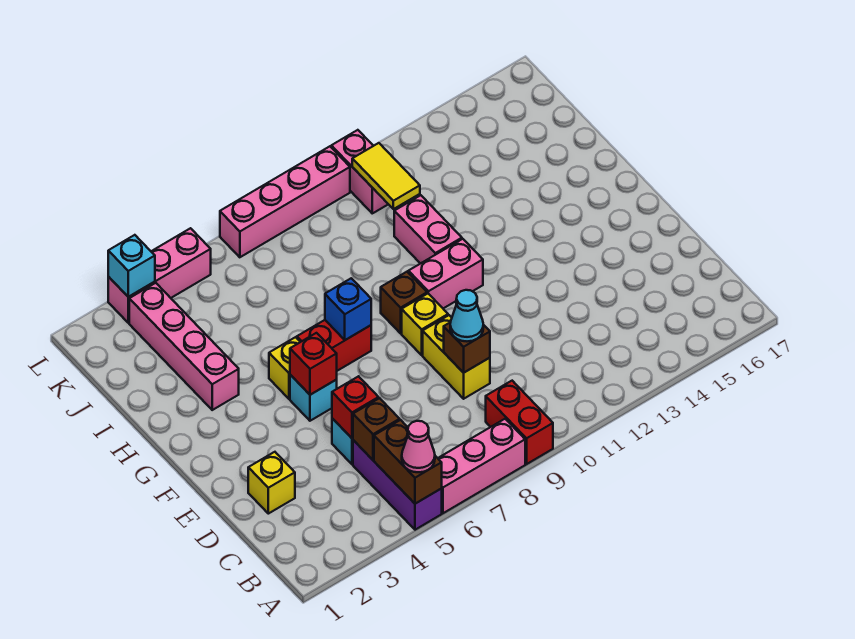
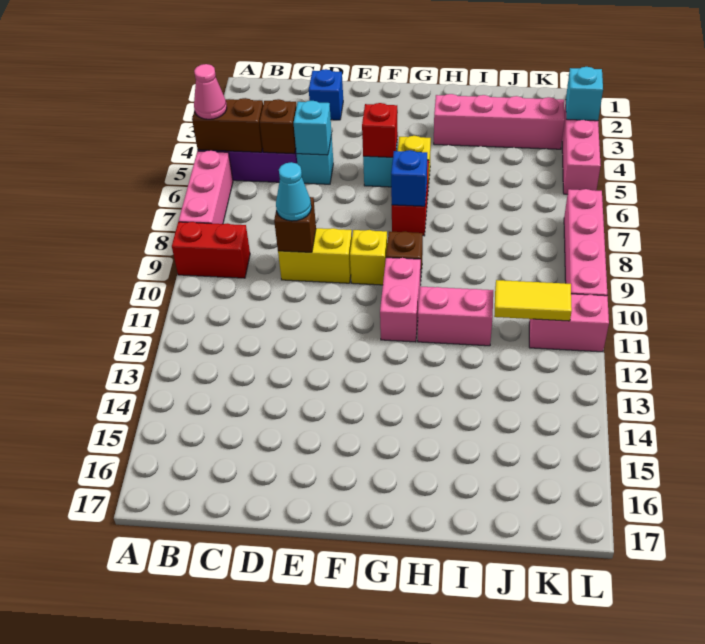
yellow 1x1 brick [248,452,295,514] -> blue 1x1 brick [309,69,343,120]
red 1x1 brick [332,376,379,438] -> cyan 1x1 brick [294,101,332,155]

